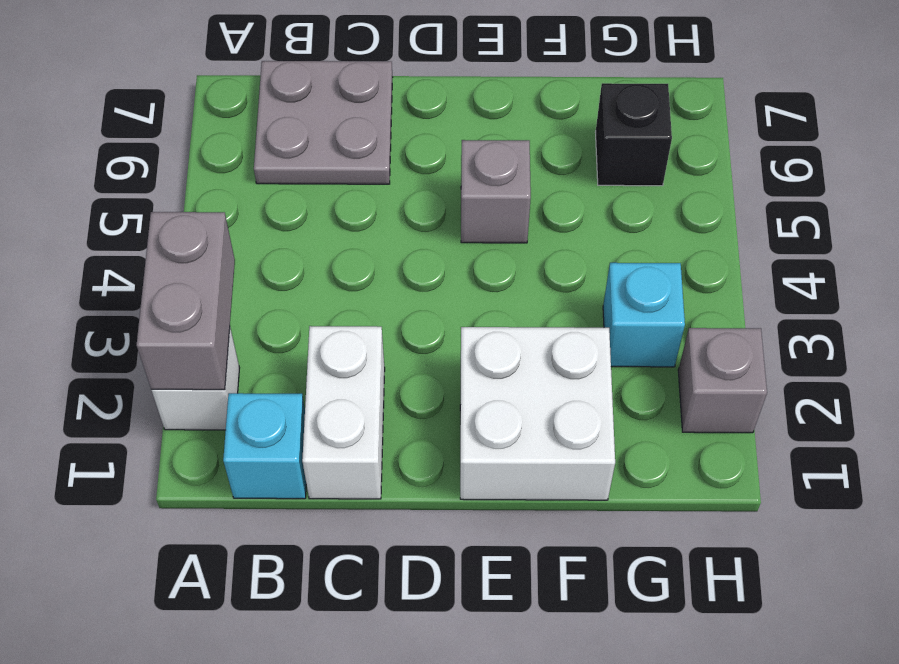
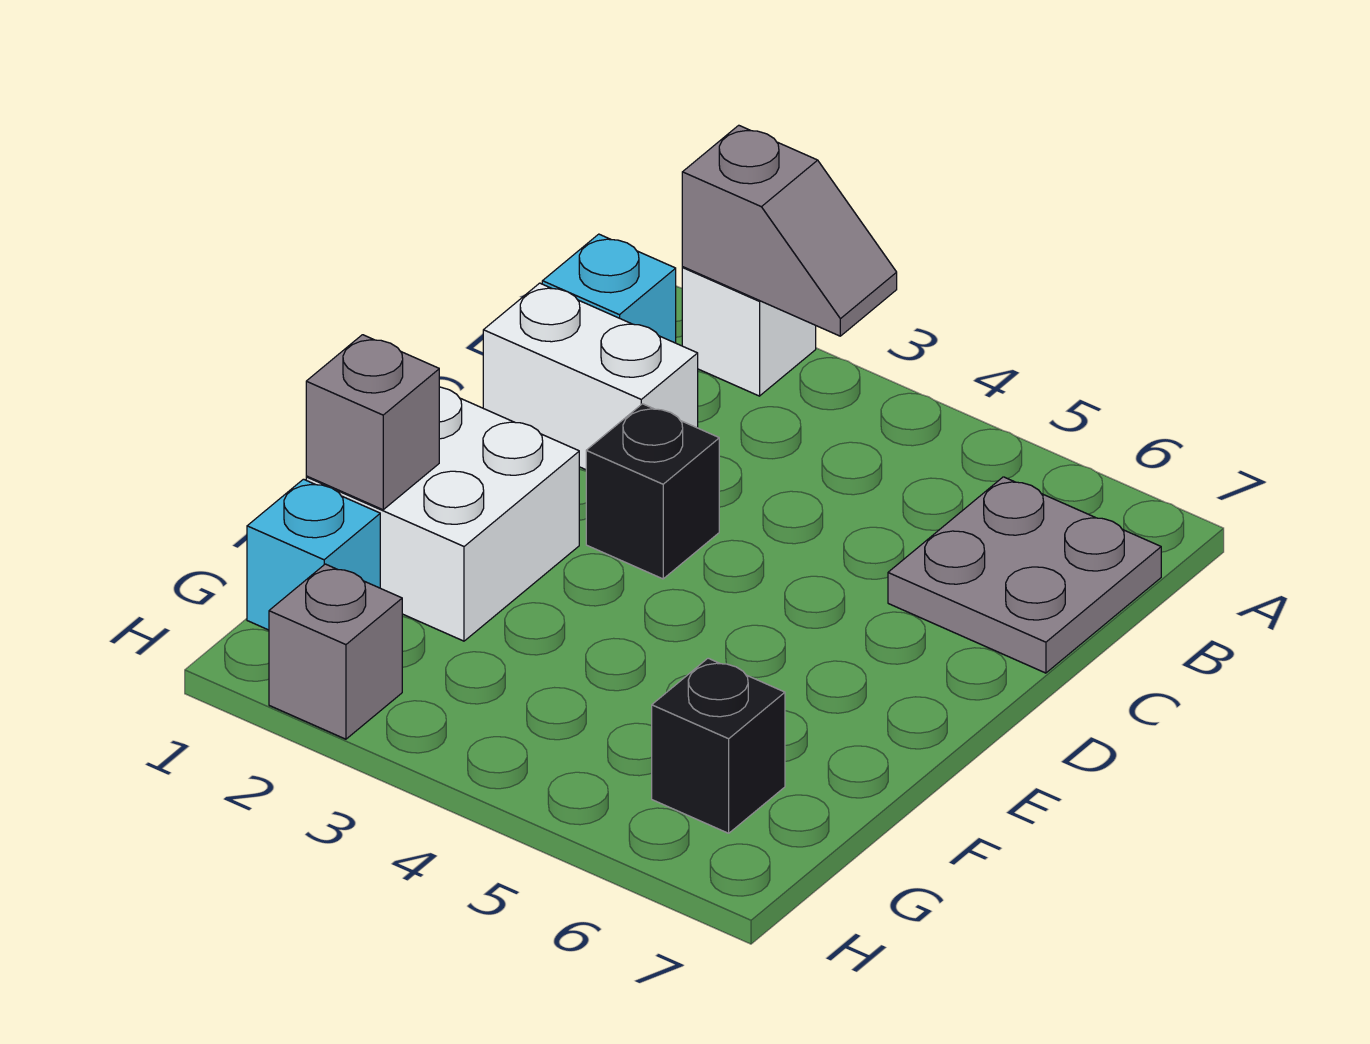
grey 1x2 brick [137,212,235,390] -> grey 1x2 slope [682,125,897,336]
none -> black 1x1 brick [586,404,719,579]
grey 1x1 brick [461,140,531,243] -> grey 1x1 brick moved to [306,335,439,510]
cyan 1x1 brick [603,263,685,367] -> cyan 1x1 brick moved to [247,479,380,630]

